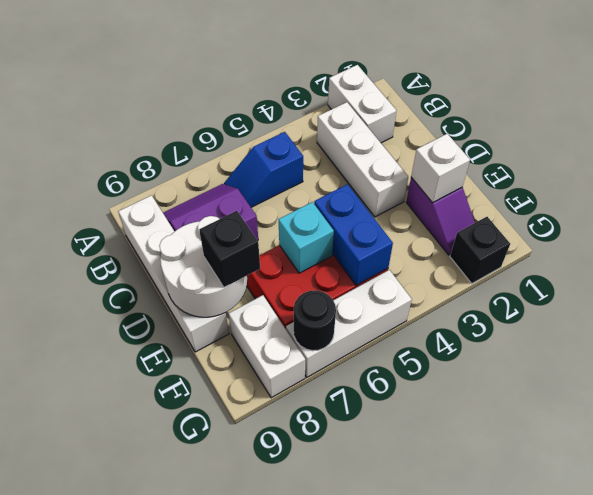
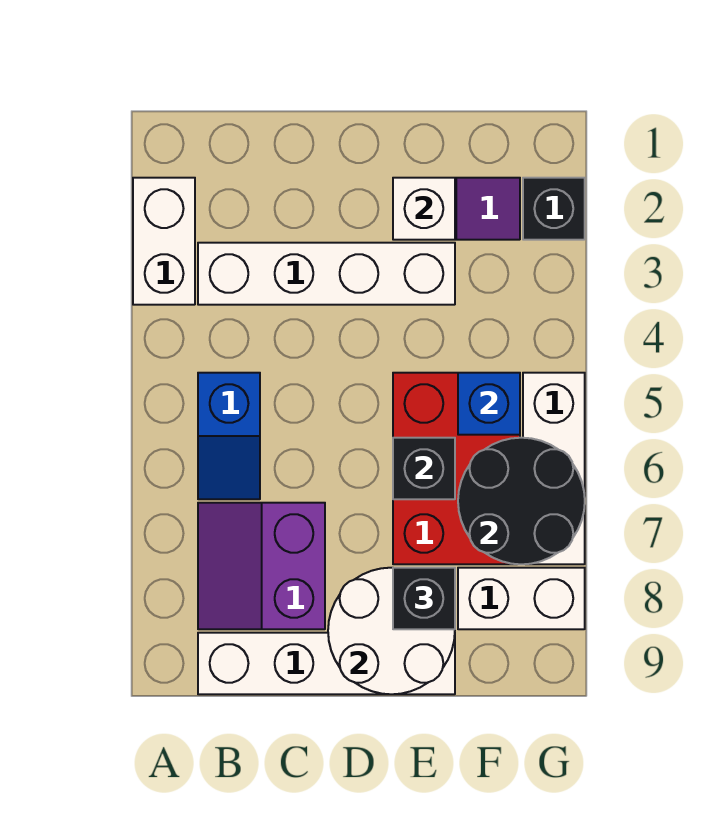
white 1x2 brick [328,65,396,143] -> white 1x2 brick turned to [133,178,195,305]
white 1x3 brick [317,102,408,217] -> white 1x4 brick [198,243,455,305]
blue 1x2 brick [314,184,393,285] -> blue 1x1 brick [458,373,520,435]
cyan 1x1 brick [279,202,334,273] -> black 1x1 brick [393,438,455,499]
black 1x1 round brick [294,290,336,351] -> black 2x2 round brick [458,438,585,564]

